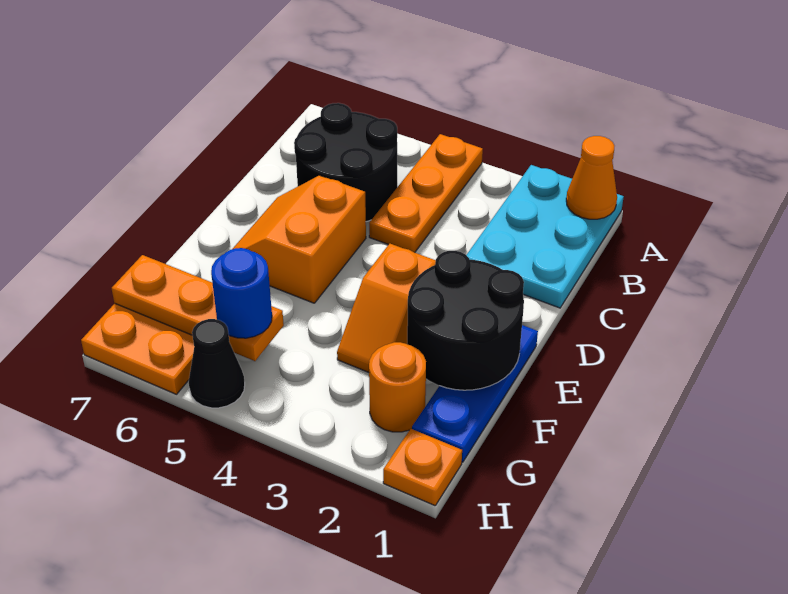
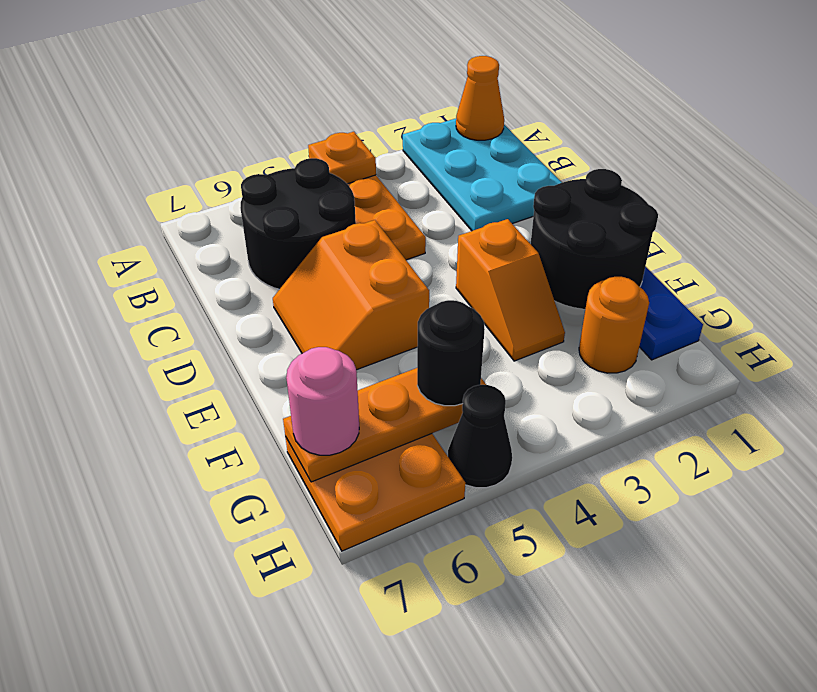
blue 1x1 round brick [211,248,272,338] -> black 1x1 round brick [417,300,485,406]
none -> pink 1x1 round brick [286,347,359,455]
orange 1x1 plate [383,429,462,506] -> orange 1x1 plate moved to [308,132,376,184]

